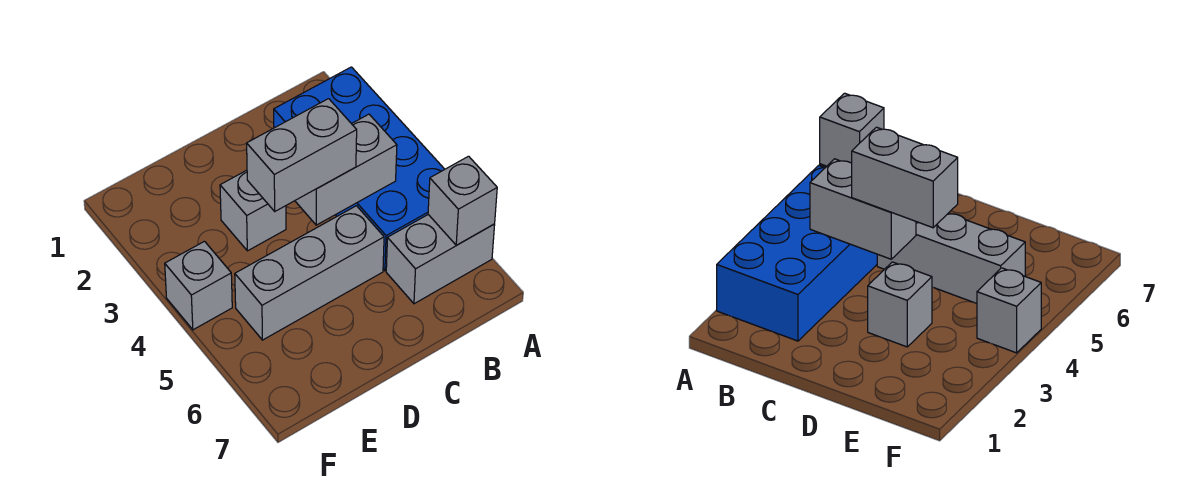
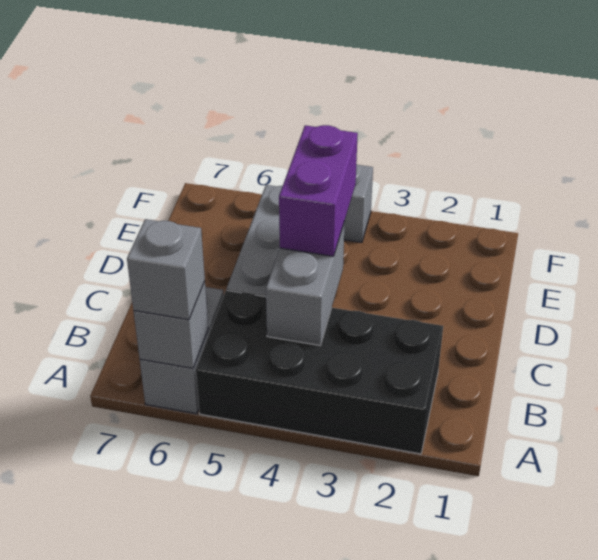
blue 2x4 brick [274,67,445,271] -> black 2x4 brick [196,290,443,454]
grey 1x2 brick [247,99,357,211] -> purple 1x2 brick [279,125,358,256]
grey 1x1 brick [220,170,286,251] -> grey 1x1 brick moved to [127,219,205,320]

